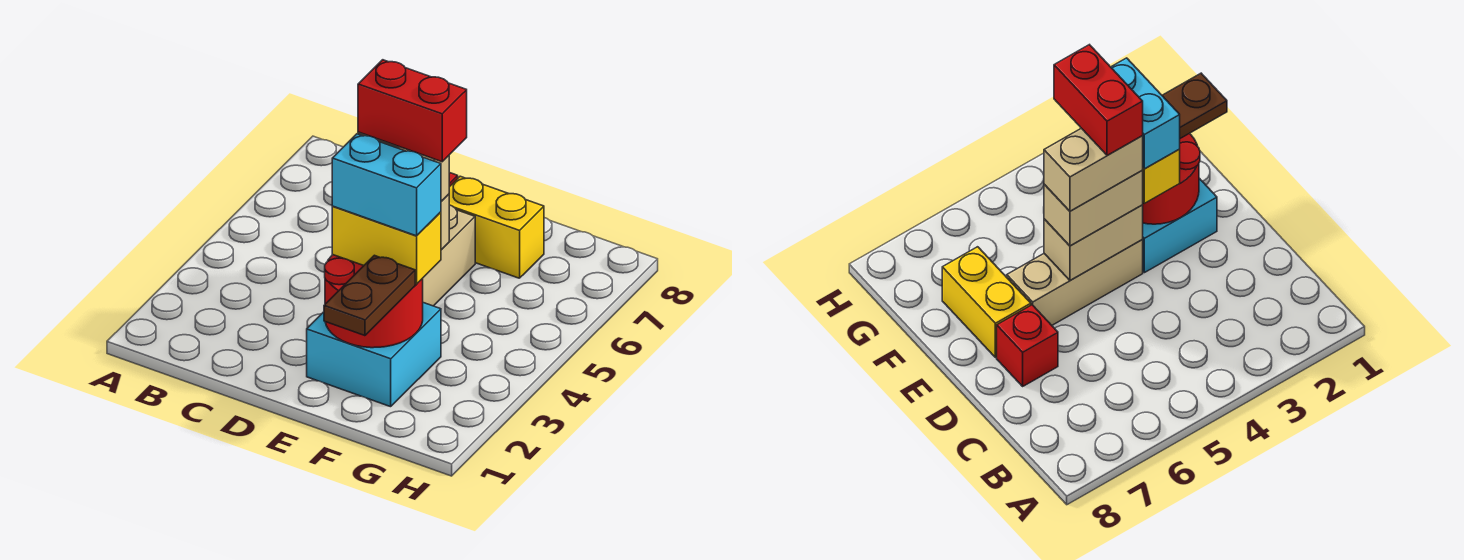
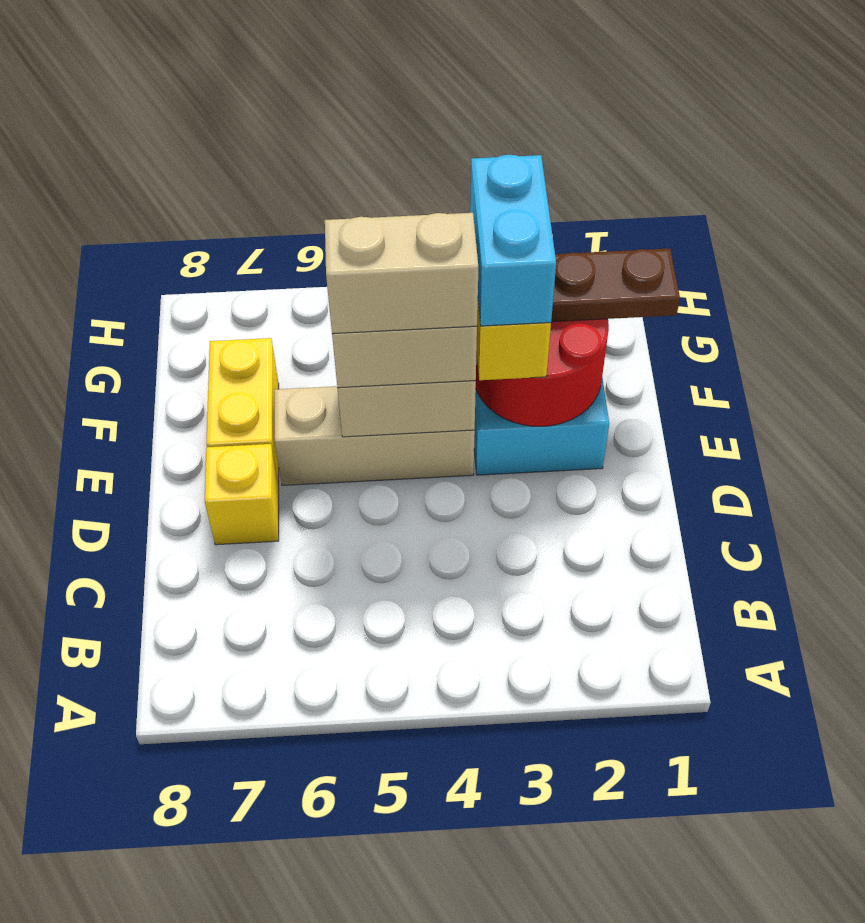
red 1x1 brick [997,305,1058,386] -> yellow 1x1 brick [205,444,279,545]
red 1x2 brick [358,60,467,162] -> none

